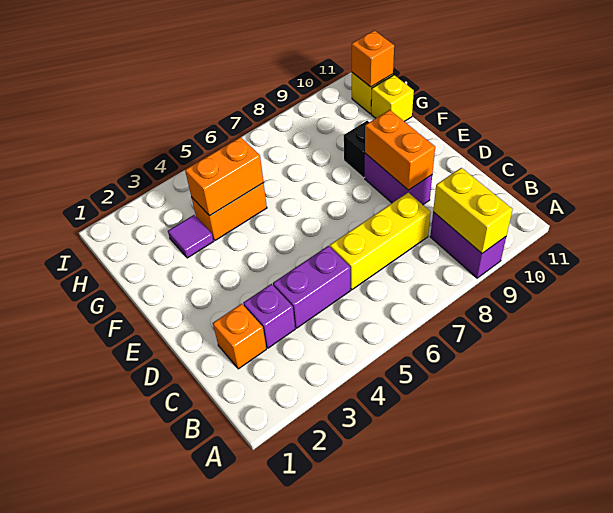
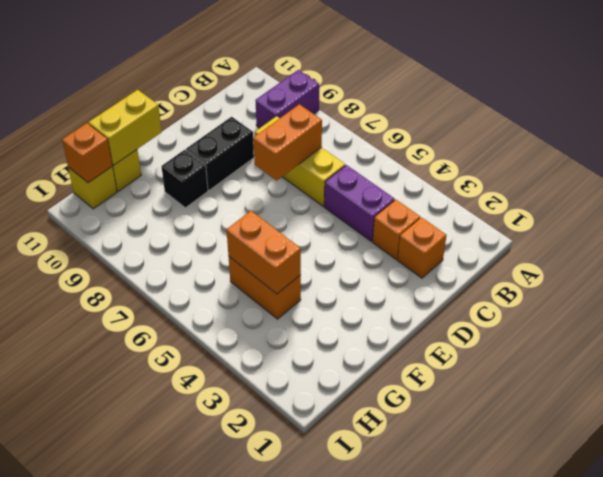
yellow 1x2 brick [433,168,513,253] -> yellow 1x2 brick moved to [88,90,162,165]
purple 1x1 brick [243,284,295,348] -> orange 1x1 brick [373,200,420,259]
purple 1x2 brick [365,153,432,205] -> black 1x2 brick [186,117,254,190]
orange 1x2 brick [365,110,435,190] -> orange 1x2 brick moved to [253,104,322,181]
purple 1x1 tile [168,215,214,258] -> none

